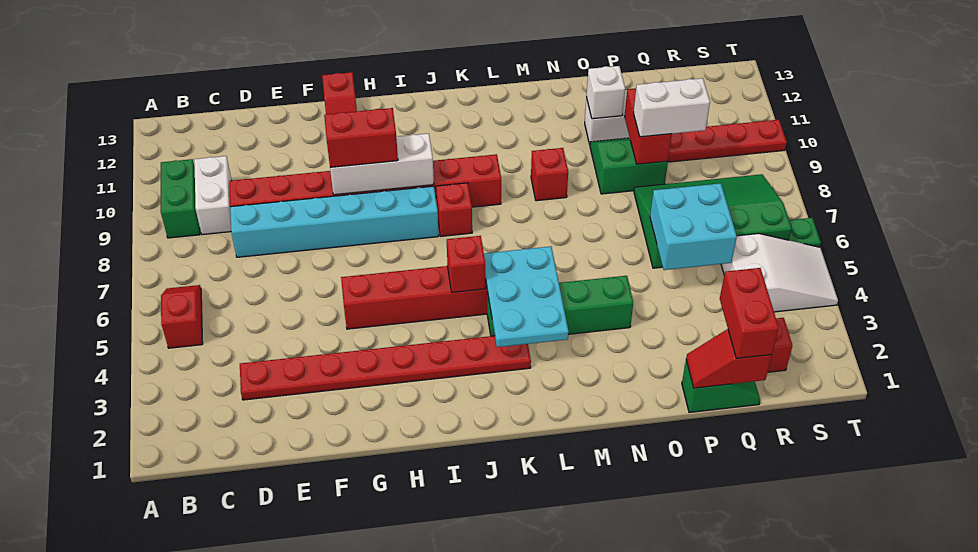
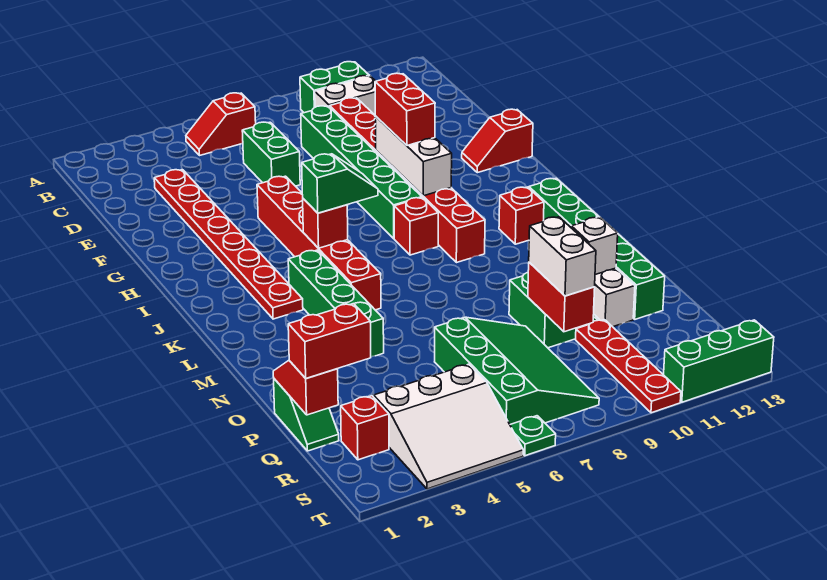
red 1x2 slope [161,285,203,348] -> red 1x2 slope turned to [186,93,256,156]
none -> green 1x2 brick [242,122,300,186]
cyan 1x6 brick [230,186,439,257] -> green 1x6 brick [301,106,422,239]
none -> green 1x2 slope [302,154,378,213]
cyan 2x3 plate [484,246,569,347] -> none
none -> green 1x6 brick [529,178,665,319]
red 1x1 brick [531,148,568,201] -> red 1x1 brick moved to [499,187,544,244]
cyan 2x2 brick [650,183,737,270] -> none
red 1x2 brick [624,88,672,164] -> red 1x2 brick turned to [528,262,595,332]
white 2x3 slope [721,233,838,312] -> white 3x3 slope [374,364,523,489]
none -> green 1x3 brick [664,320,774,402]

